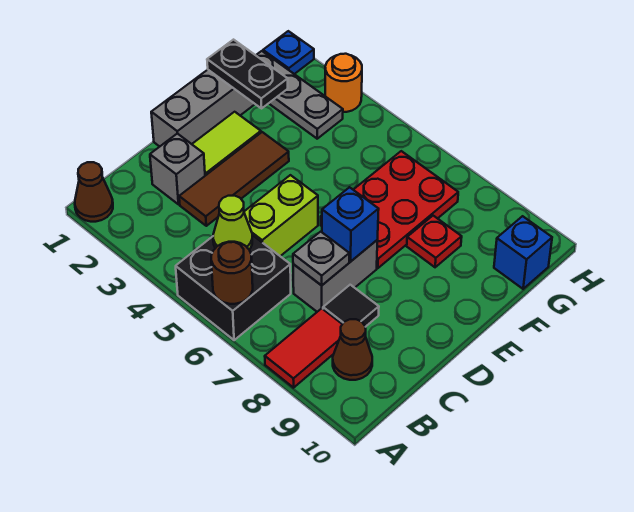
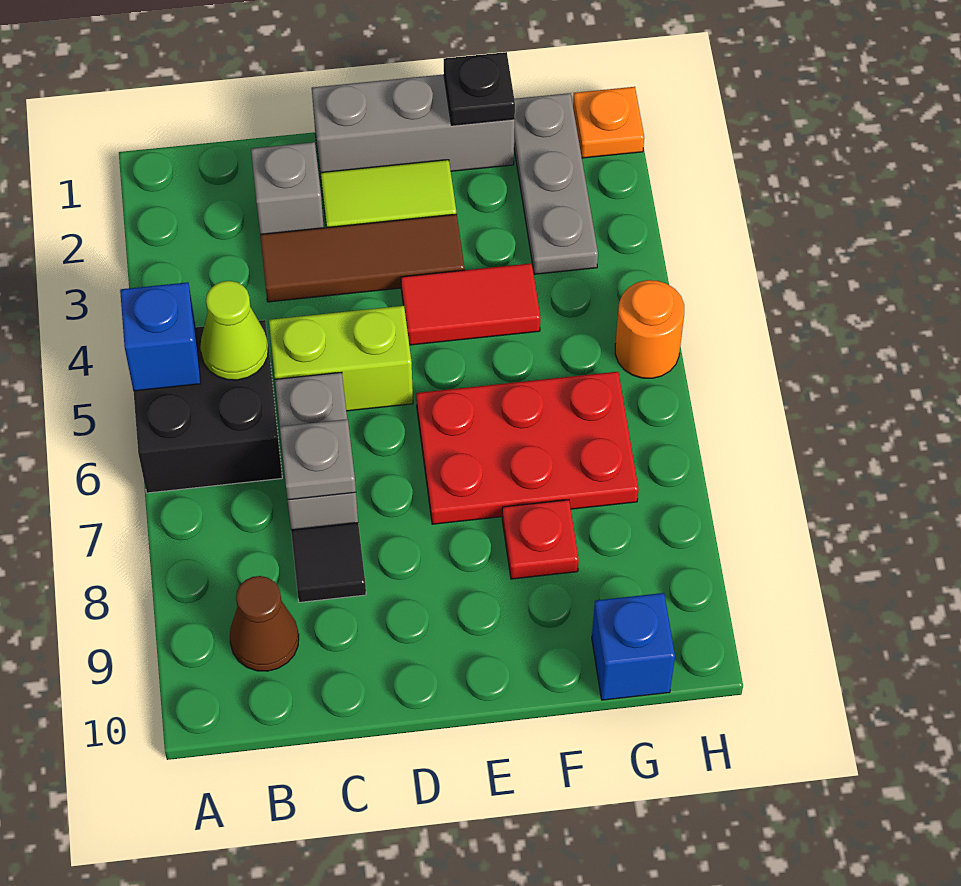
brown 1x1 cone [75,162,113,222] -> none
brown 1x1 round brick [211,242,253,304] -> none
red 1x2 tile [265,308,342,388] -> red 1x2 tile moved to [401,263,540,345]
grey 1x2 brick [293,240,377,312] -> grey 1x2 brick turned to [275,372,358,530]
blue 1x1 brick [322,187,379,261] -> blue 1x1 brick moved to [120,282,201,391]
black 1x2 plate [207,40,288,108] -> black 1x1 plate [444,52,515,125]
blue 1x1 plate [263,31,314,74] -> orange 1x1 plate [573,87,644,158]
orange 1x1 round brick [325,54,362,112] -> orange 1x1 round brick moved to [615,280,684,378]

